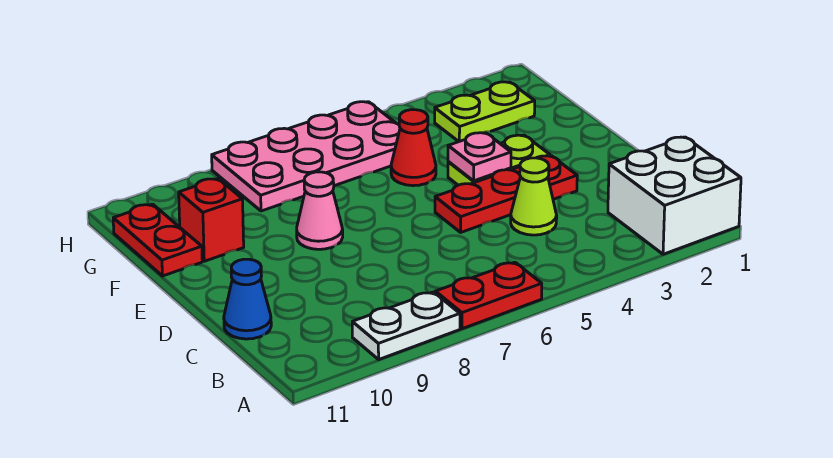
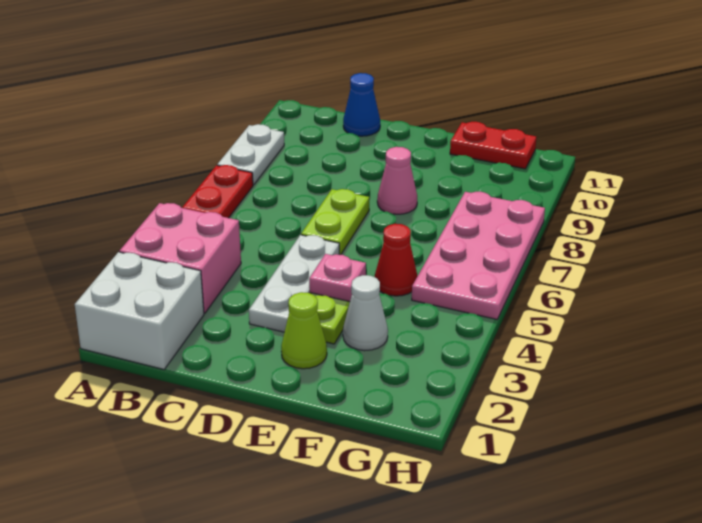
none -> pink 2x2 brick [120,203,241,313]
lime 1x1 cone [511,158,557,235] -> lime 1x1 cone moved to [281,292,327,369]
red 1x3 plate [435,156,577,232] -> white 1x3 plate [249,235,339,332]
none -> white 1x1 cone [343,275,388,351]
red 1x1 brick [179,179,244,261] -> none
lime 1x2 plate [435,82,535,141] -> lime 1x2 plate moved to [301,189,369,255]

